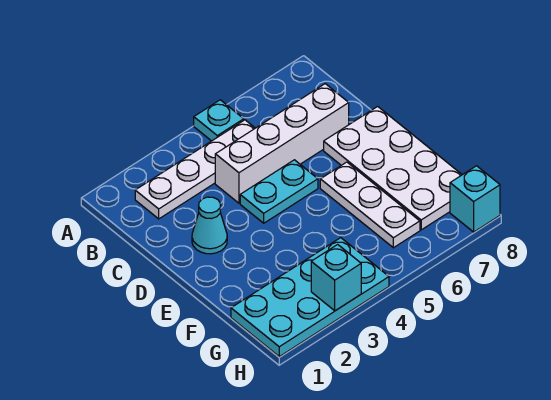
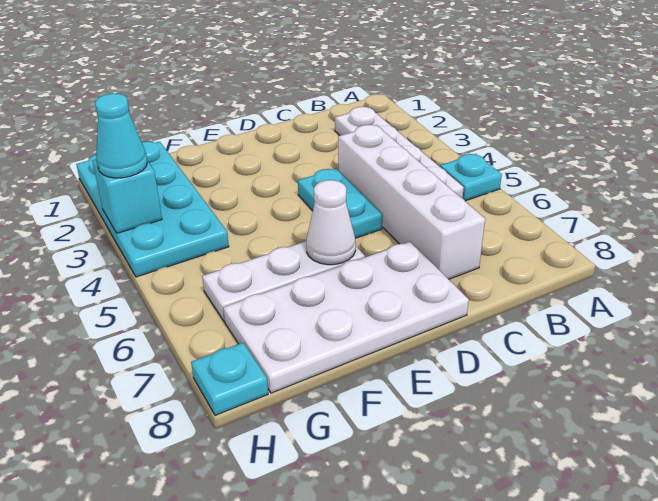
cyan 1x1 cone [192,197,227,254] -> cyan 1x1 cone moved to [95,93,147,178]
none -> white 1x1 cone [306,180,356,265]
cyan 1x1 brick [450,166,500,232] -> cyan 1x1 plate [191,343,268,415]

